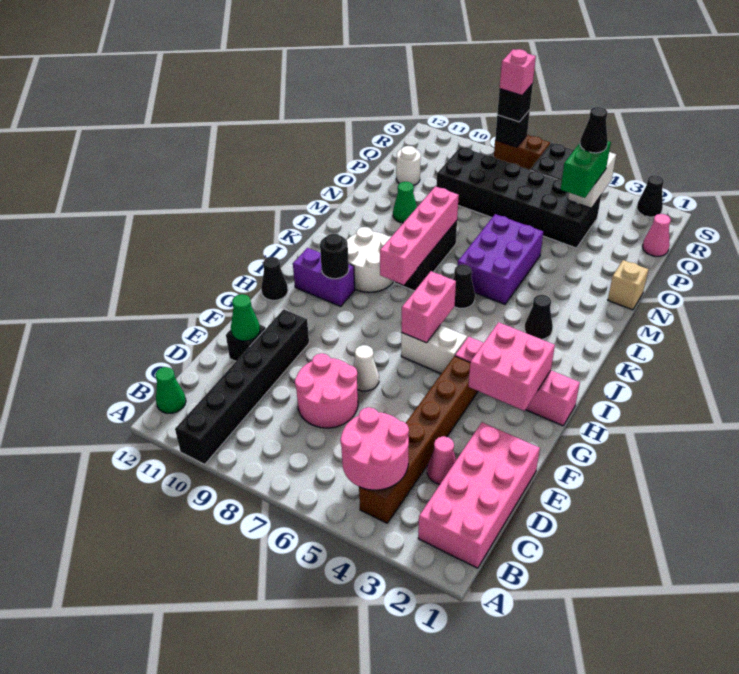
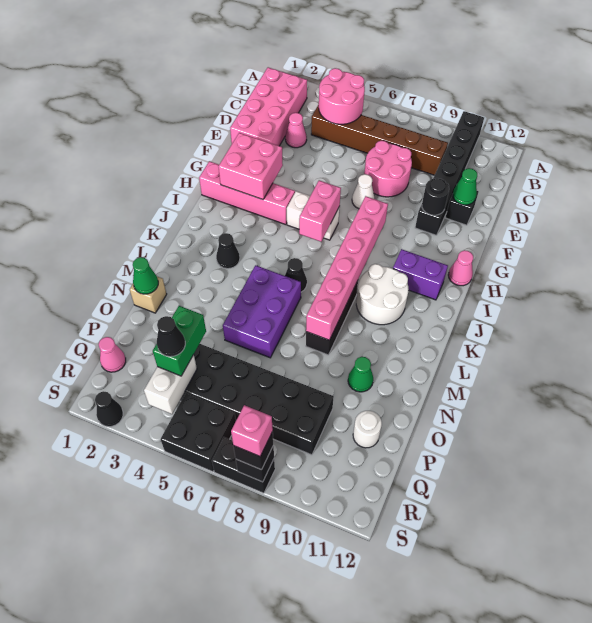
brown 1x6 brick [359,356,478,523] -> brown 1x6 brick turned to [311,105,448,175]
green 1x1 cone [155,367,186,413] -> green 1x1 cone moved to [133,257,158,294]
black 1x1 cone [261,257,288,300] -> pink 1x1 cone [448,250,473,286]
black 1x1 round brick [320,234,349,279] -> black 1x1 round brick moved to [422,178,449,215]
pink 1x4 brick [380,186,459,285] -> pink 1x6 brick [306,196,388,340]
brown 1x2 brick [494,135,550,170] -> black 1x2 brick [212,437,275,493]

